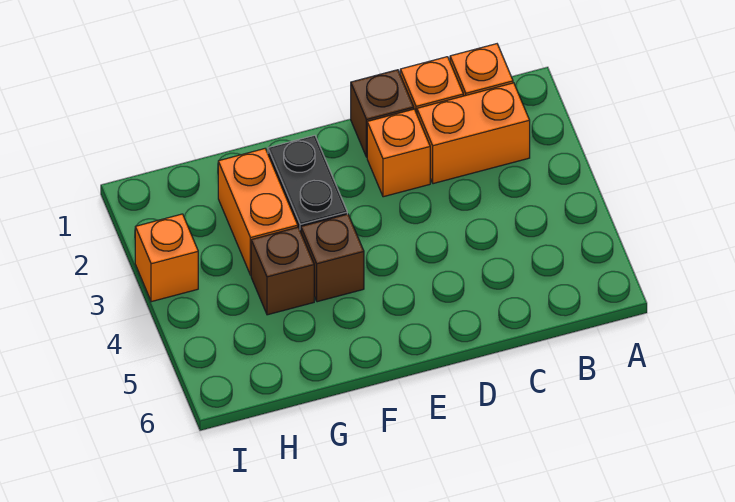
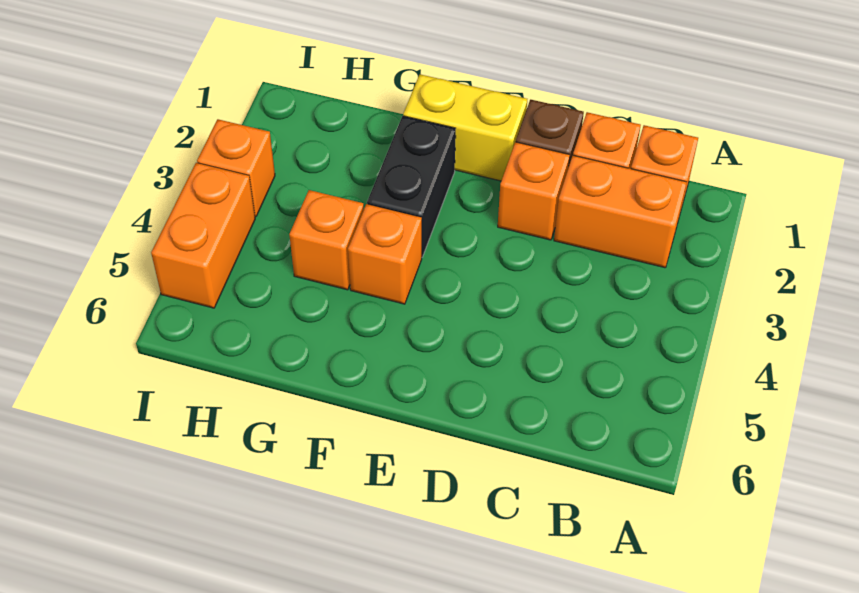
none -> yellow 1x2 brick [403,74,527,181]
brown 1x1 brick [301,214,364,302] -> orange 1x1 brick [348,204,422,304]
orange 1x2 brick [218,149,298,275] -> orange 1x2 brick moved to [151,163,255,308]
brown 1x1 brick [251,227,314,315] -> orange 1x1 brick [289,190,364,290]

